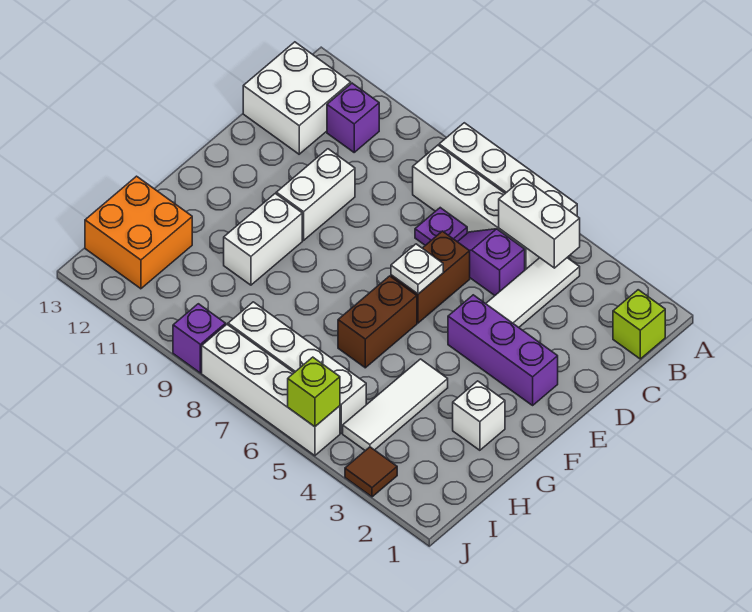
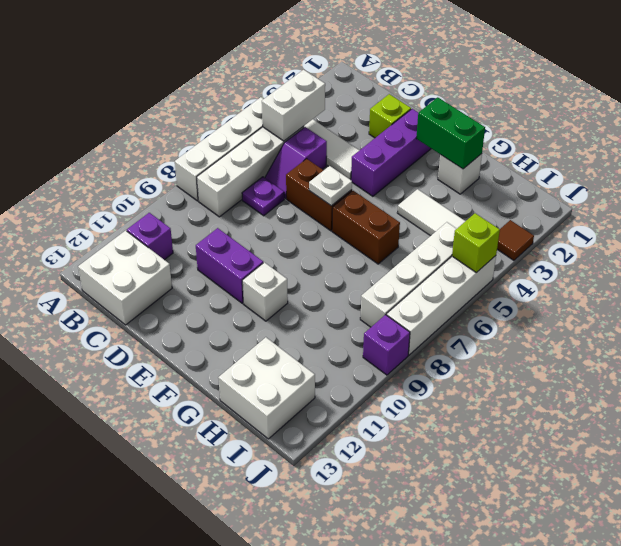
lime 1x1 brick [613,290,665,359] -> lime 1x1 brick moved to [369,94,411,138]
white 1x2 brick [276,149,355,240] -> purple 1x2 brick [196,228,263,303]
none -> green 1x2 brick [416,97,485,169]
white 1x2 brick [224,194,302,285] -> white 1x1 brick [242,262,288,321]
orange 2x2 brick [85,176,192,289] -> white 2x2 brick [218,337,315,439]

